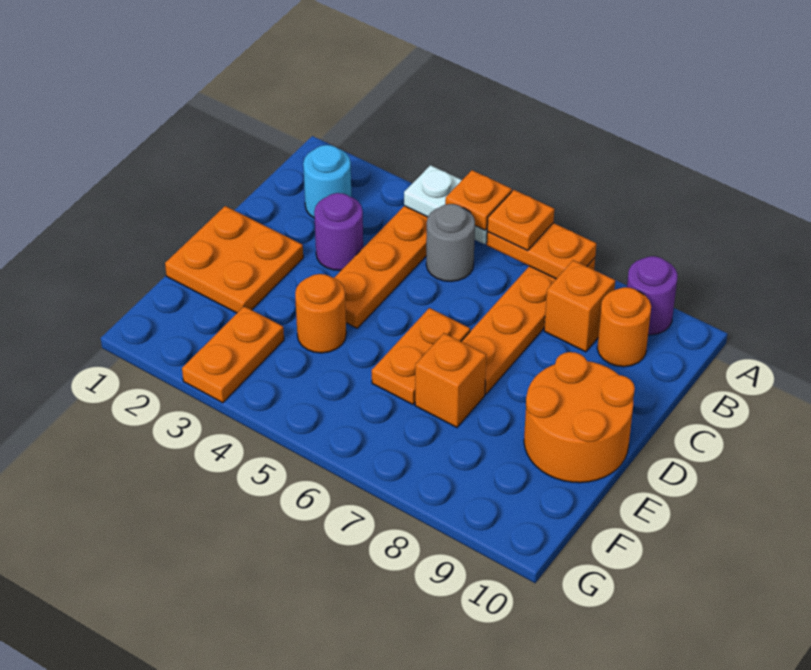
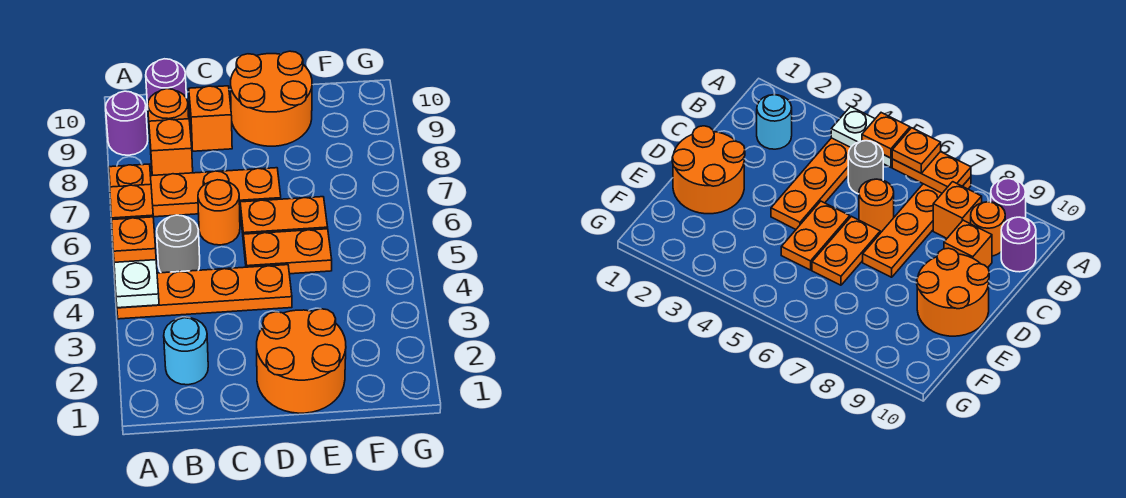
purple 1x1 round brick [314,193,363,270] -> purple 1x1 round brick moved to [146,59,186,106]
orange 2x2 plate [165,206,303,313] -> orange 2x2 round brick [257,309,346,413]
orange 1x1 round brick [295,274,346,353] -> orange 1x1 round brick moved to [198,180,240,245]
orange 1x1 brick [415,333,486,427] -> orange 1x1 brick moved to [189,86,232,151]
orange 1x2 plate [182,306,284,403] -> orange 1x2 plate moved to [243,229,332,274]

